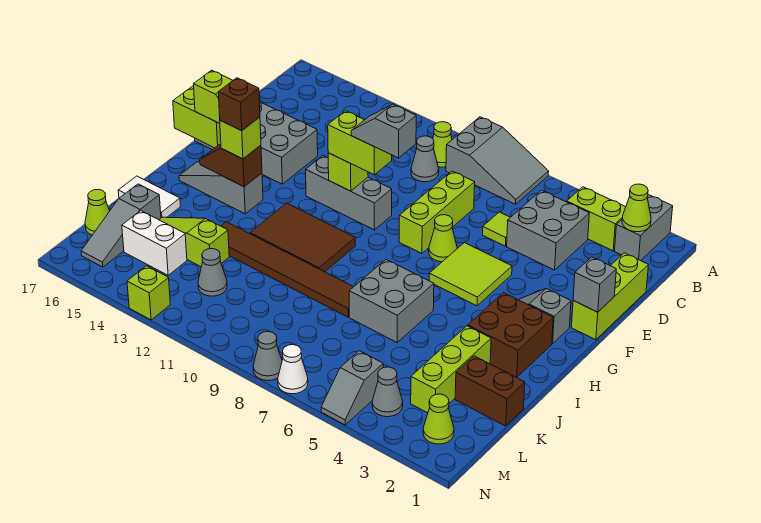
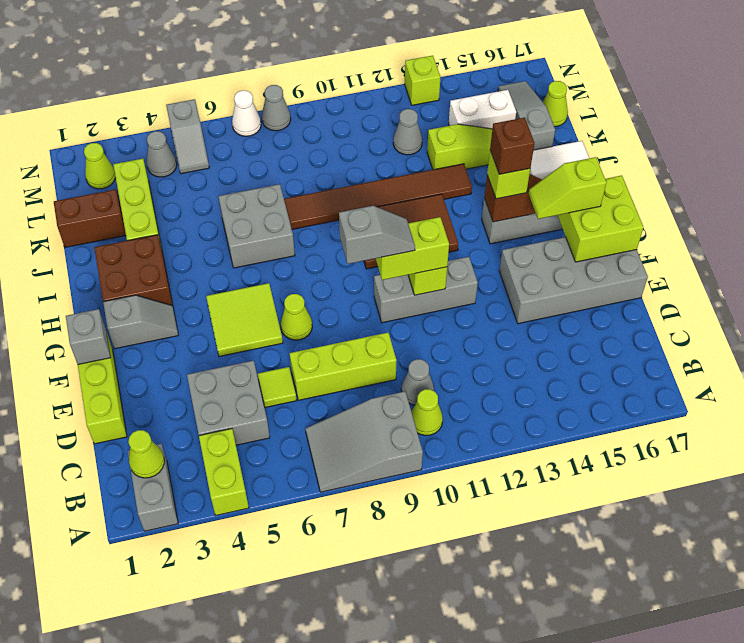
lime 1x2 brick [567,187,626,251] -> lime 1x2 brick turned to [199,429,249,515]
lime 1x3 brick [399,171,475,253] -> lime 1x3 brick turned to [289,333,397,400]
grey 1x2 slope [321,351,383,425] -> grey 1x2 slope turned to [166,99,209,174]

